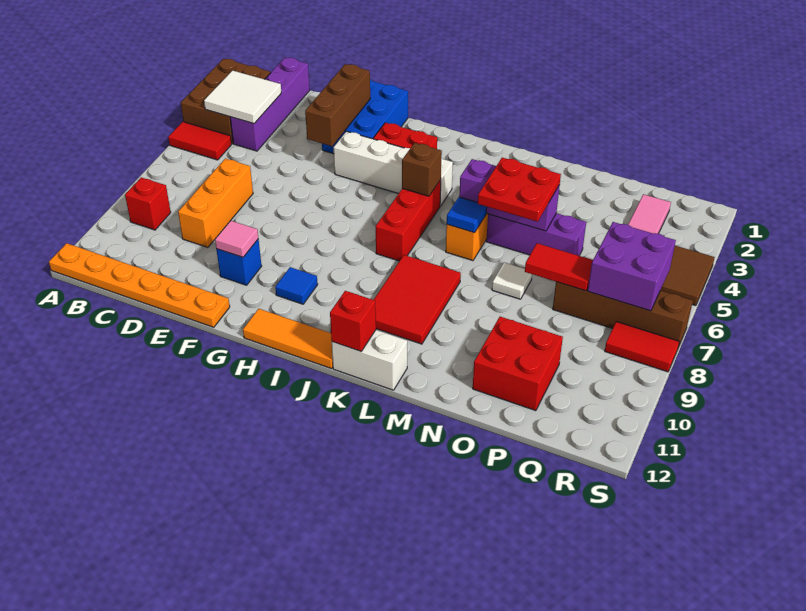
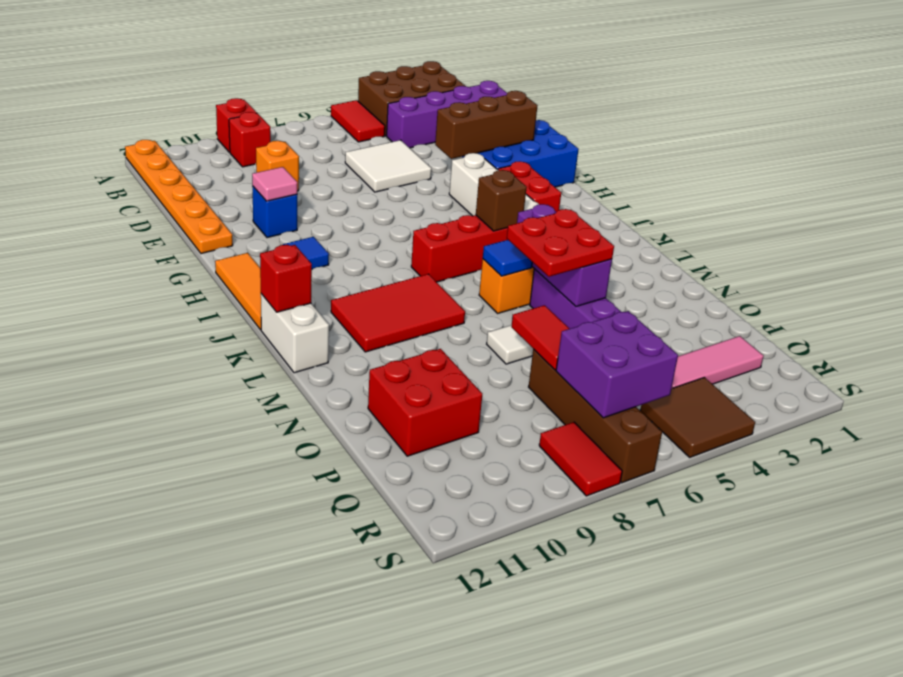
none -> red 1x1 brick [216,98,257,152]
white 2x2 tile [204,71,281,124] -> white 2x2 tile moved to [345,140,431,192]
orange 1x3 brick [178,159,253,247] -> orange 1x1 brick [256,141,299,191]

